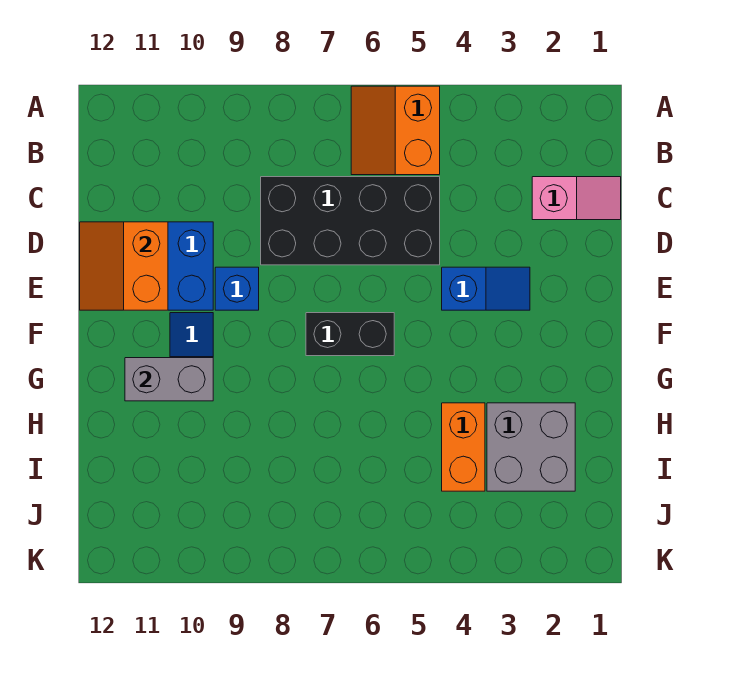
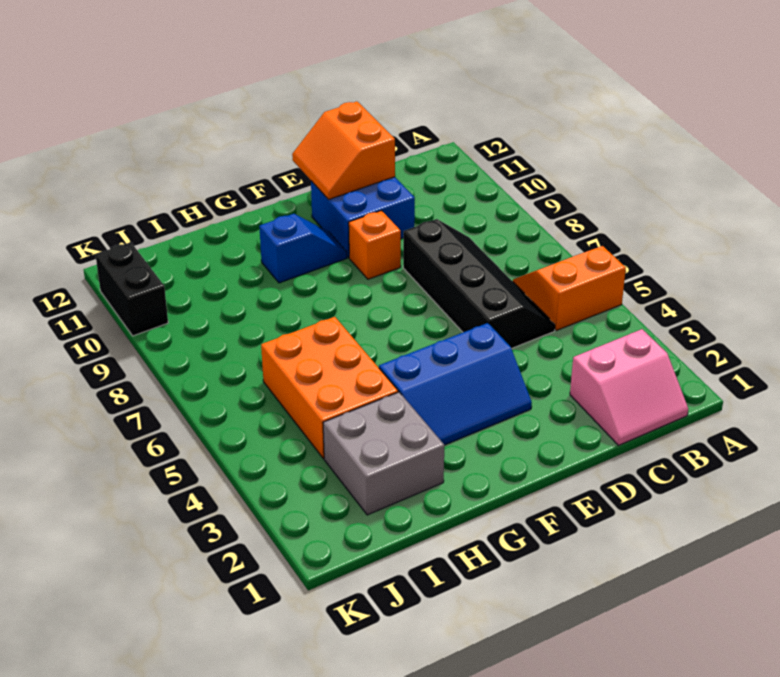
pink 1x2 slope [532,177,621,220] -> pink 2x2 slope [570,329,688,445]
black 2x4 brick [261,177,440,265] -> black 2x4 slope [403,219,555,349]
orange 2x2 slope [80,222,168,310] -> orange 2x2 slope turned to [292,102,395,200]
blue 1x2 slope [442,267,530,310] -> blue 2x3 slope [379,323,532,445]
blue 1x1 brick [215,267,259,310] -> orange 1x1 brick [349,211,401,279]
black 1x2 brick [306,313,394,356] -> black 1x2 brick moved to [96,242,168,336]
grey 1x2 brick [125,358,213,401] -> none
orange 1x2 brick [442,403,485,491] -> orange 2x3 brick [261,317,398,459]

